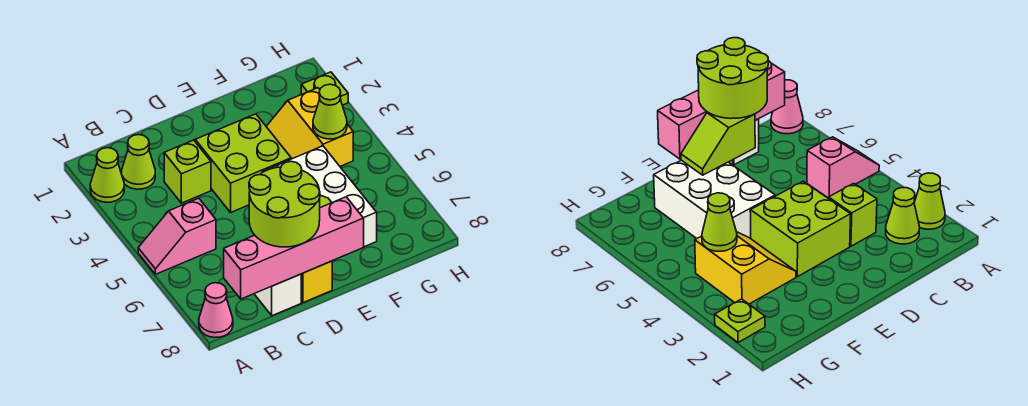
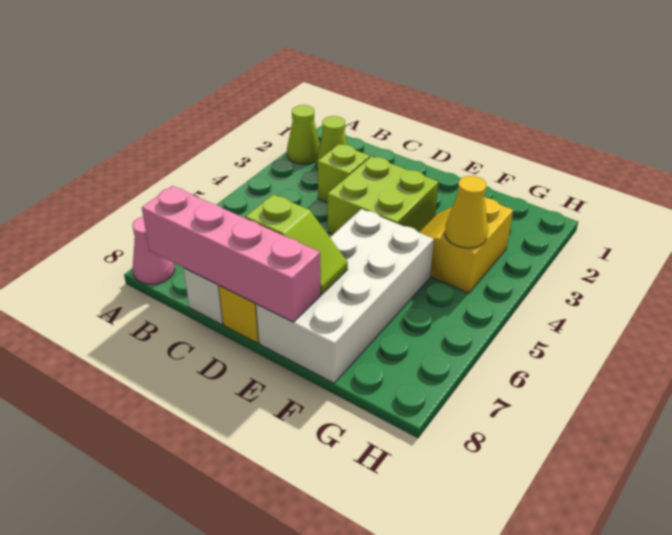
pink 1x2 slope [138,198,216,274] -> none
lime 2x2 round brick [249,162,320,247] -> none
white 2x3 brick [263,146,377,247] -> white 2x4 brick [256,209,434,383]
lime 1x1 cone [313,84,347,139] -> yellow 1x1 cone [445,176,488,248]
lime 1x1 plate [301,72,348,105] -> none

